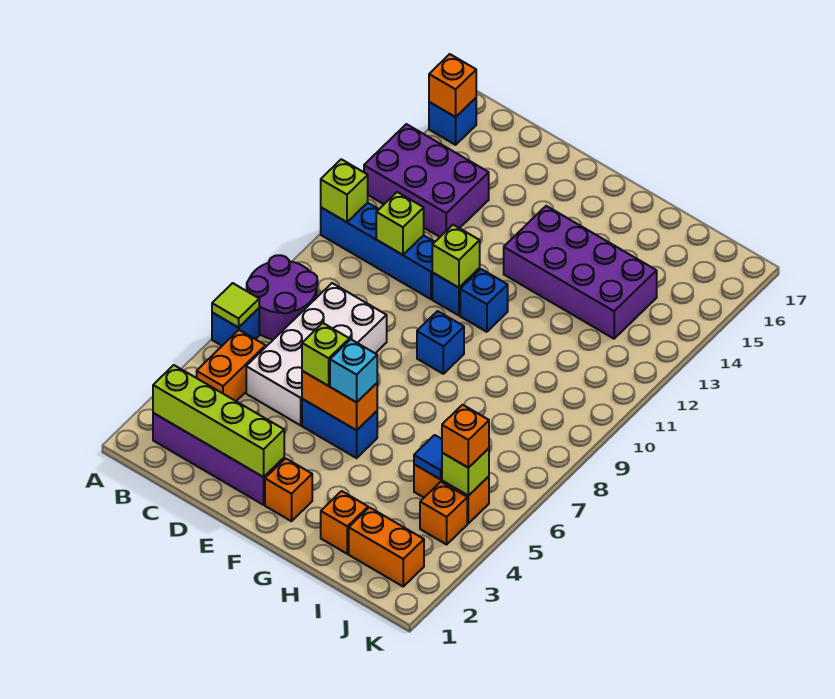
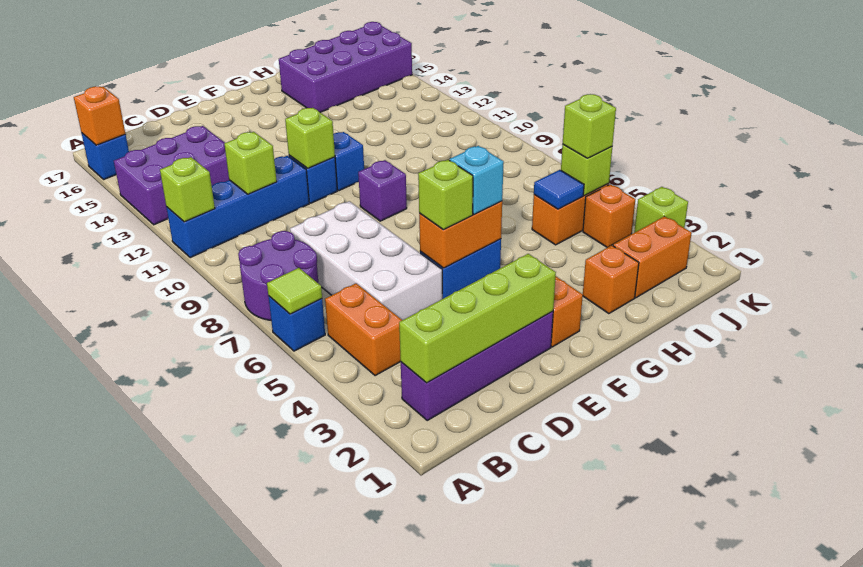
blue 1x1 brick [417,311,464,374] -> purple 1x1 brick [358,160,407,221]
purple 2x4 brick [504,206,657,339] -> purple 2x4 brick moved to [279,22,412,112]
orange 1x1 brick [442,405,489,468] -> lime 1x1 brick [563,94,616,158]
none -> lime 1x1 brick [634,187,688,233]

